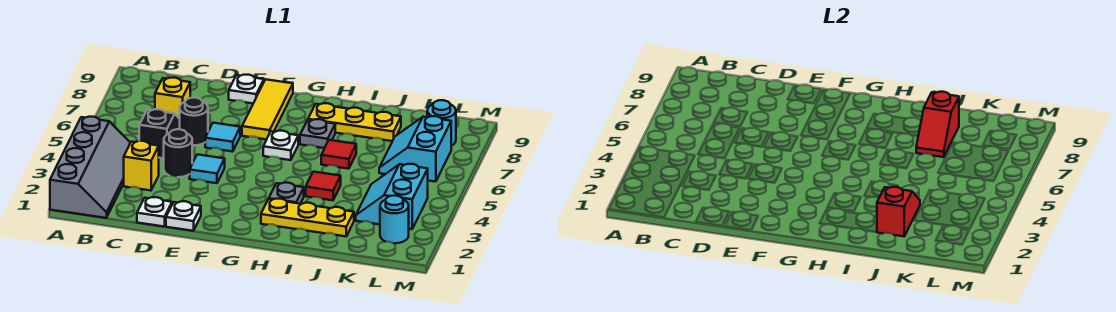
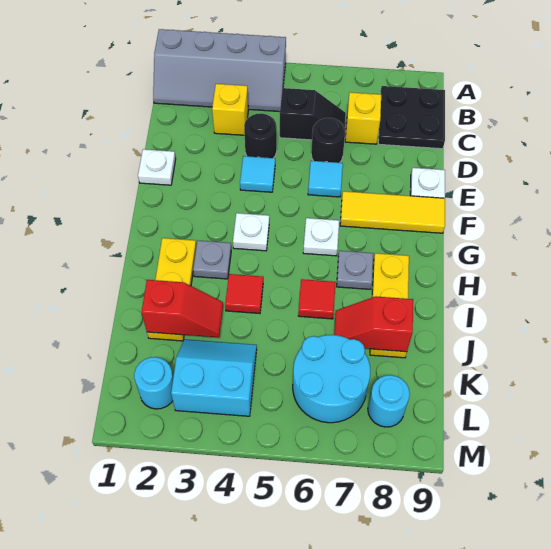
none -> black 2x2 plate [378,86,445,149]
white 1x1 plate [137,197,172,226] -> white 1x1 plate moved to [233,213,269,251]
cyan 2x2 slope [379,116,451,182] -> cyan 2x2 round brick [293,335,370,423]

